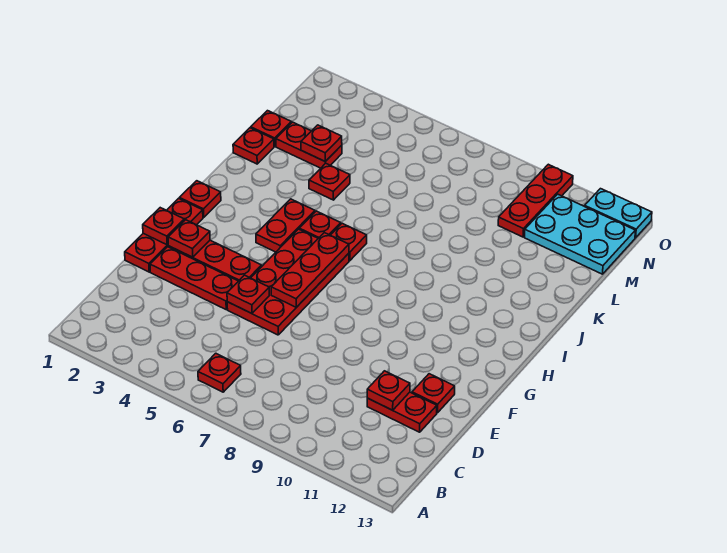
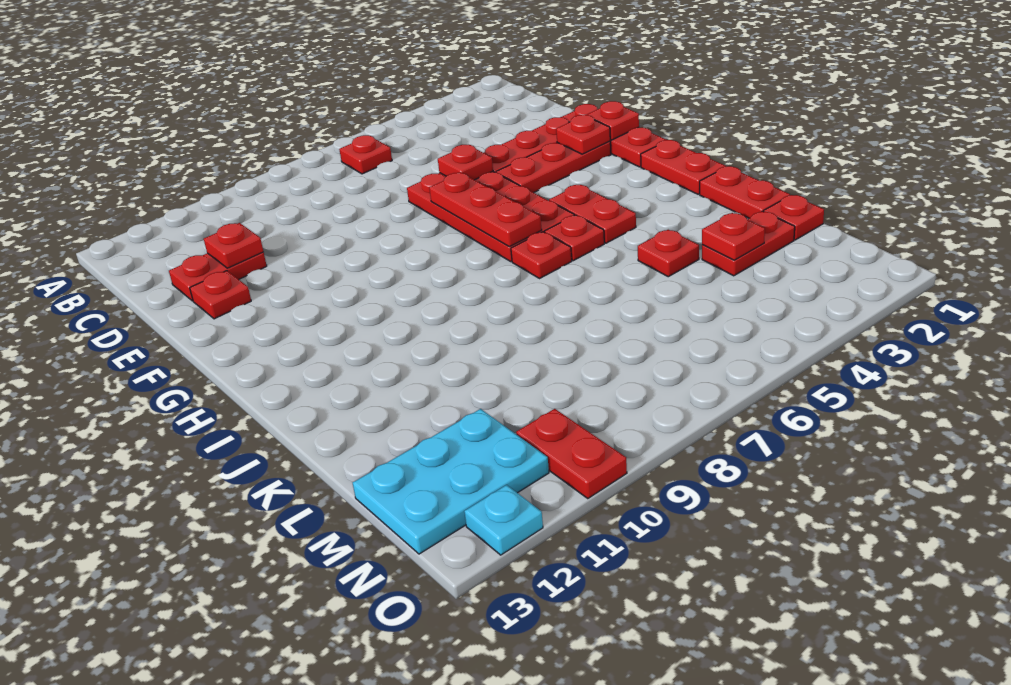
red 1x1 plate [179,181,221,217] -> red 1x2 plate [641,140,726,194]
red 1x1 plate [233,128,274,164] -> red 1x2 plate [700,166,790,218]
red 1x3 plate [498,164,573,237] -> red 1x2 plate [516,409,627,498]
cyan 1x2 plate [585,189,652,238] -> cyan 1x1 plate [464,485,543,555]

